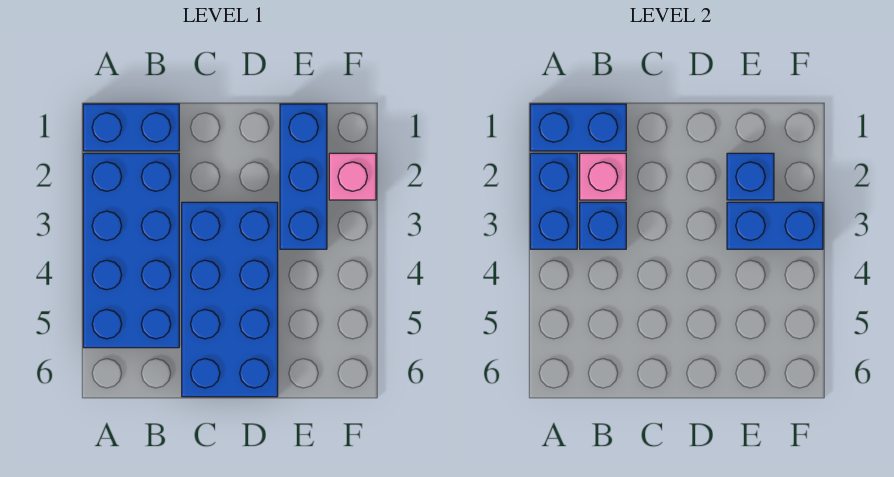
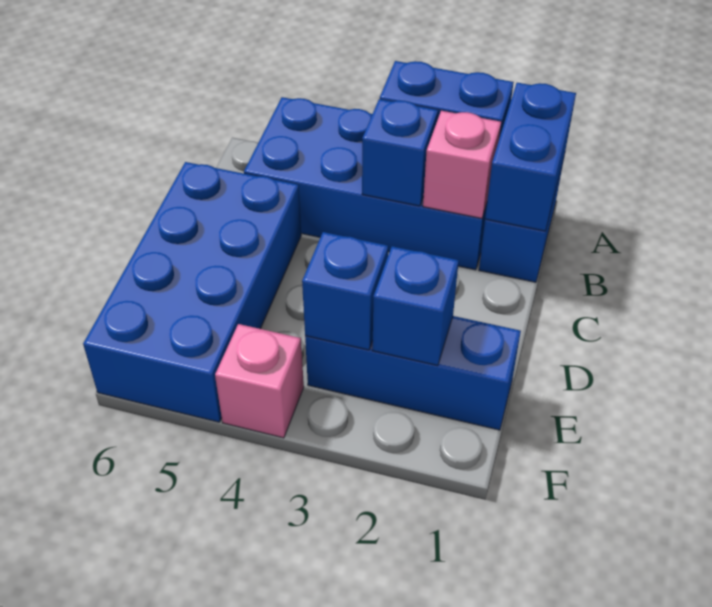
blue 2x4 brick [182,202,278,397] -> blue 2x4 brick turned to [83,162,301,422]
blue 1x2 brick [727,202,823,249] -> blue 1x1 brick [302,232,388,350]
pink 1x1 brick [329,153,376,200] -> pink 1x1 brick moved to [215,324,304,438]

